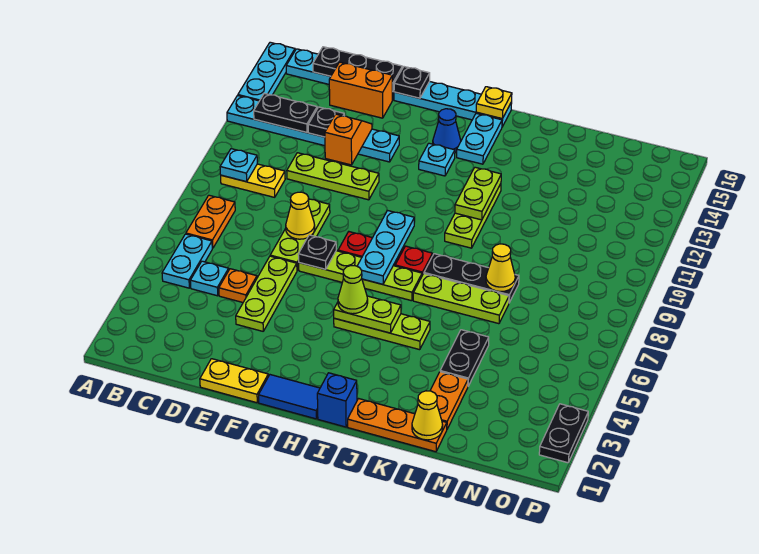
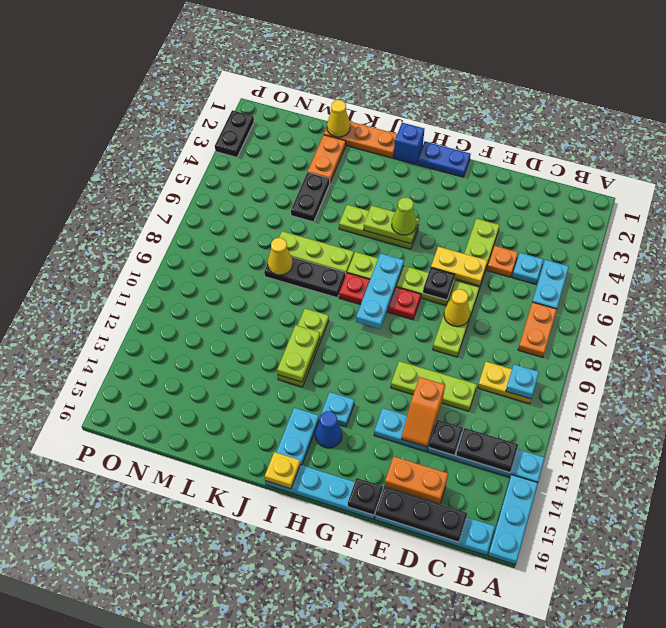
yellow 1x2 plate [200,359,268,403] -> yellow 1x2 plate moved to [431,247,487,286]
blue 1x2 tile [259,375,320,419] -> blue 1x2 plate [417,142,471,177]

